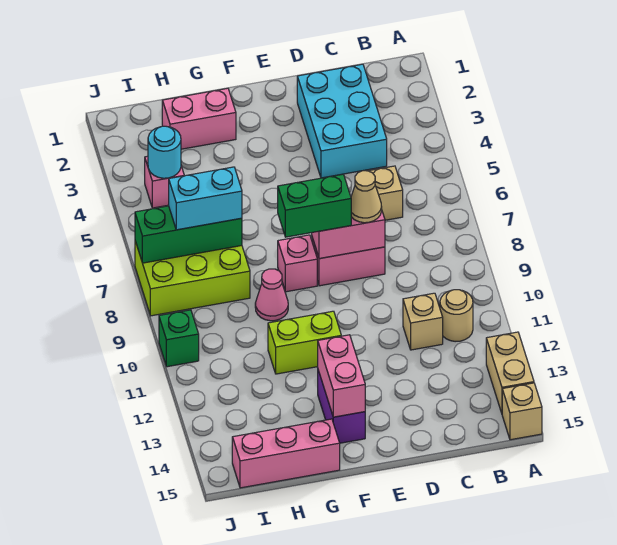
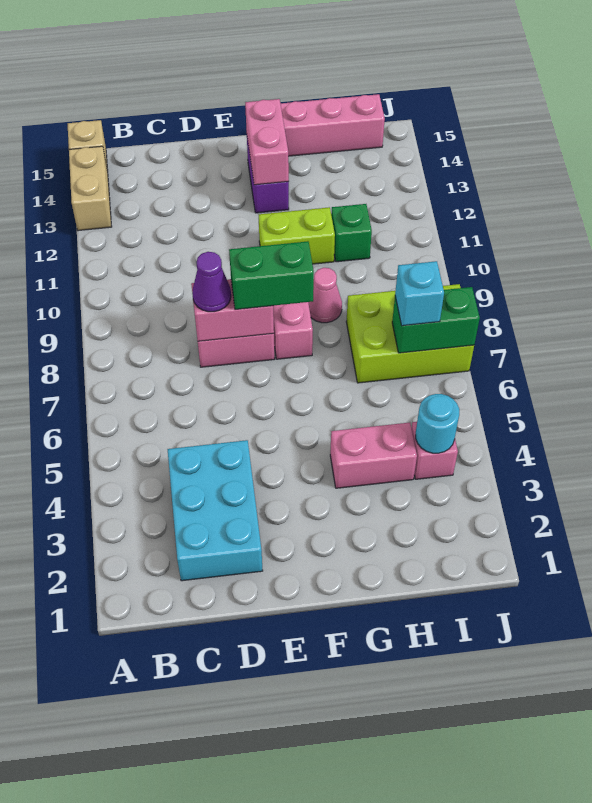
tan 1x1 round brick [440,290,473,342] -> none
tan 1x1 brick [369,166,403,220] -> none
tan 1x1 brick [403,293,443,350] -> none
tan 1x1 cone [351,171,382,223] -> purple 1x1 cone [192,252,231,312]
pink 1x2 brick [162,88,236,149] -> pink 1x2 brick moved to [330,423,417,488]
green 1x3 brick [135,206,242,263] -> green 1x2 brick [392,287,480,353]
cyan 1x2 brick [169,167,242,230] -> cyan 1x1 brick [395,261,444,326]
green 1x1 brick [159,310,199,367] -> green 1x1 brick moved to [331,204,372,262]

